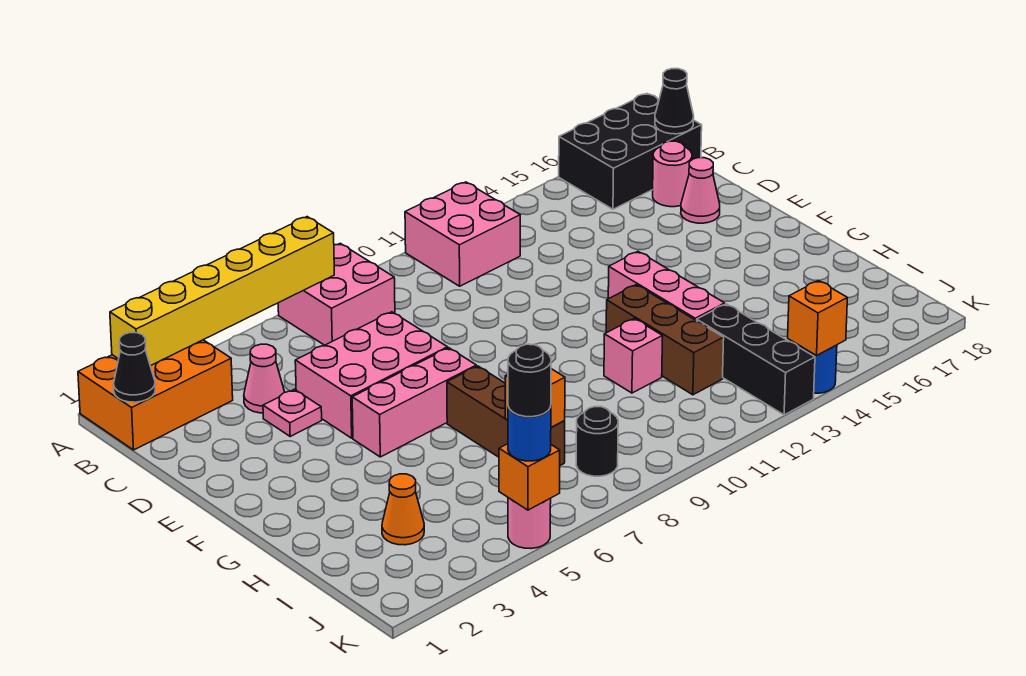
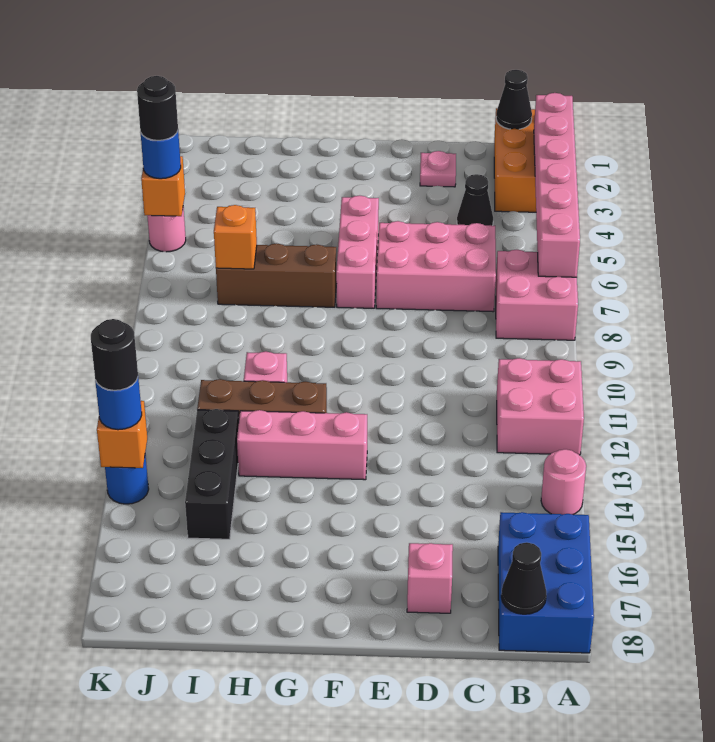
yellow 1x6 brick [110,217,334,366] -> pink 1x6 brick [534,93,580,277]
black 2x3 brick [559,94,702,209] -> blue 2x3 brick [498,512,594,653]
pink 1x1 cone [244,344,285,413] -> black 1x1 cone [457,174,493,226]
pink 1x1 round brick [653,141,692,207] -> pink 1x1 round brick moved to [541,449,586,515]
pink 1x1 plate [263,389,322,436] -> pink 1x1 plate moved to [420,151,456,187]
pink 2x3 brick [295,312,448,438] -> pink 2x3 brick turned to [376,221,496,312]
pink 1x1 cone [681,158,720,223] -> pink 1x1 brick [407,543,453,613]
orange 1x1 cone [382,474,424,545] -> none
black 1x3 brick [697,304,815,415] -> black 1x3 brick turned to [185,409,239,539]
black 1x1 round brick [576,407,618,476] -> black 1x1 round brick moved to [91,319,138,390]
none -> blue 1x1 round brick [95,378,142,430]

